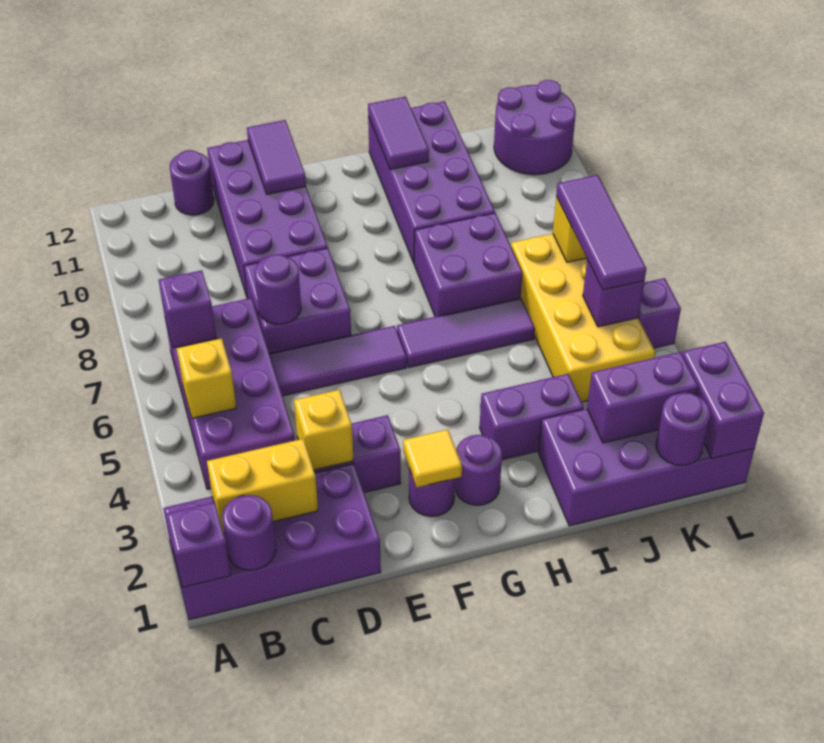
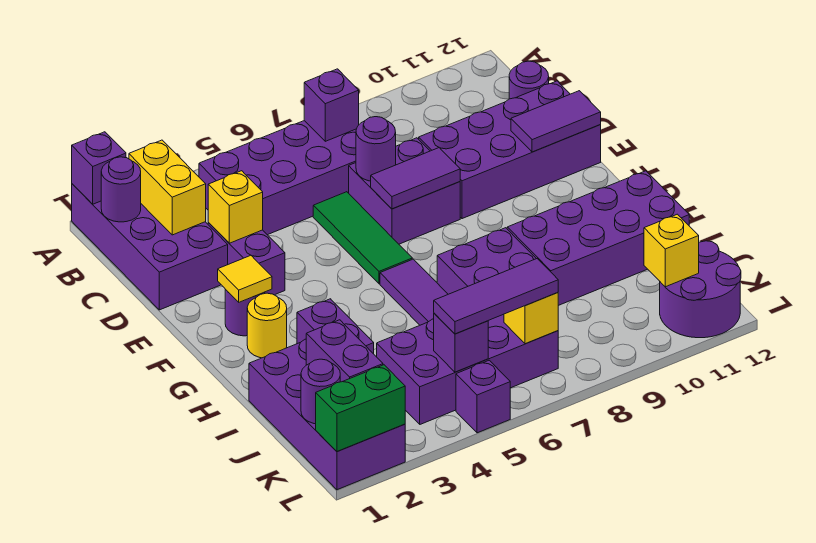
yellow 1x1 brick [177,338,236,418] -> yellow 1x1 brick moved to [644,214,699,287]
purple 1x3 tile [269,326,407,396] -> green 1x3 tile [313,192,412,284]
purple 1x1 round brick [455,435,502,505] -> yellow 1x1 round brick [247,293,287,358]
purple 1x2 tile [368,97,429,169] -> purple 1x2 tile moved to [371,148,460,209]
yellow 2x4 brick [511,234,655,402] -> purple 2x4 brick [377,314,558,424]
purple 1x2 brick [682,342,764,459] -> green 1x2 brick [316,365,405,452]

